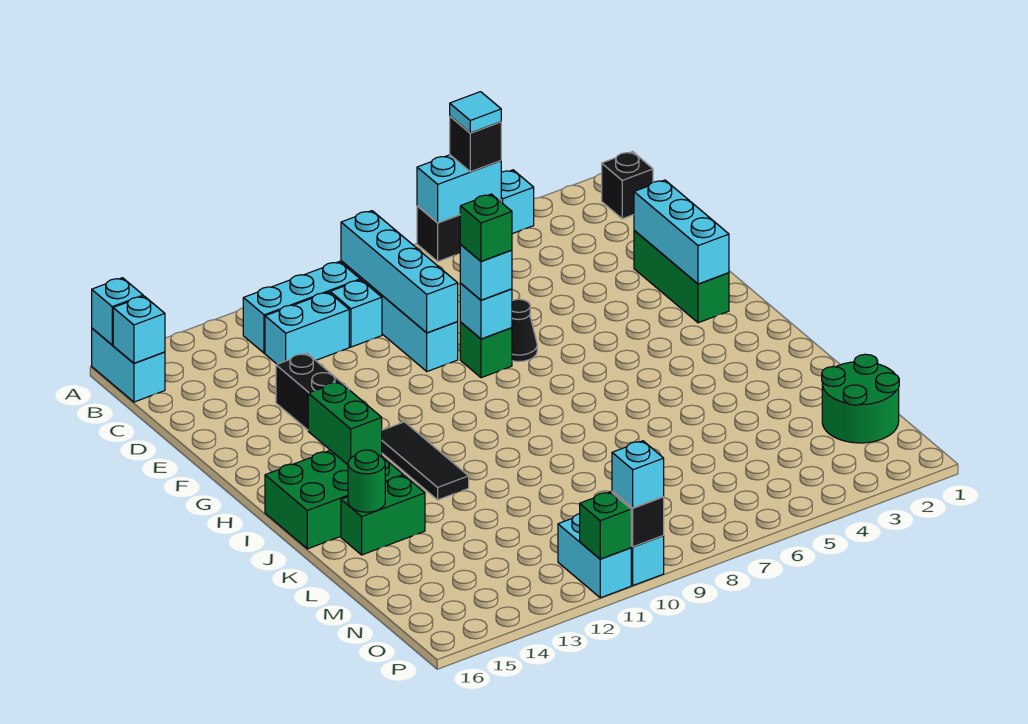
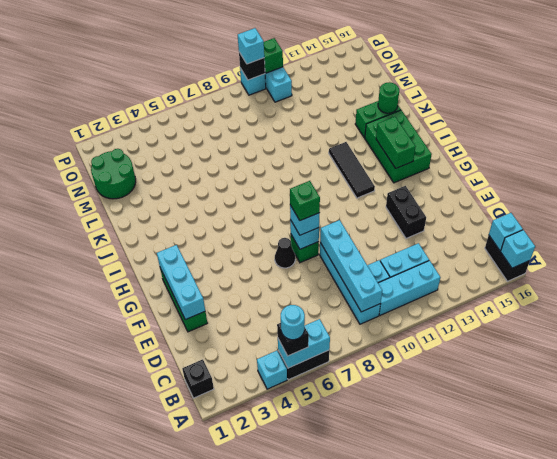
cyan 1x1 tile [450,92,501,133] -> cyan 1x1 round brick [281,305,305,340]
cyan 1x2 brick [92,328,165,402] -> black 1x2 brick [485,235,530,281]
green 2x3 brick [265,450,403,549] -> green 2x3 brick turned to [365,110,432,183]

